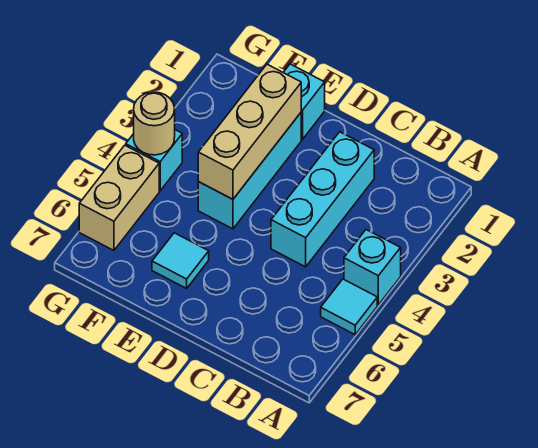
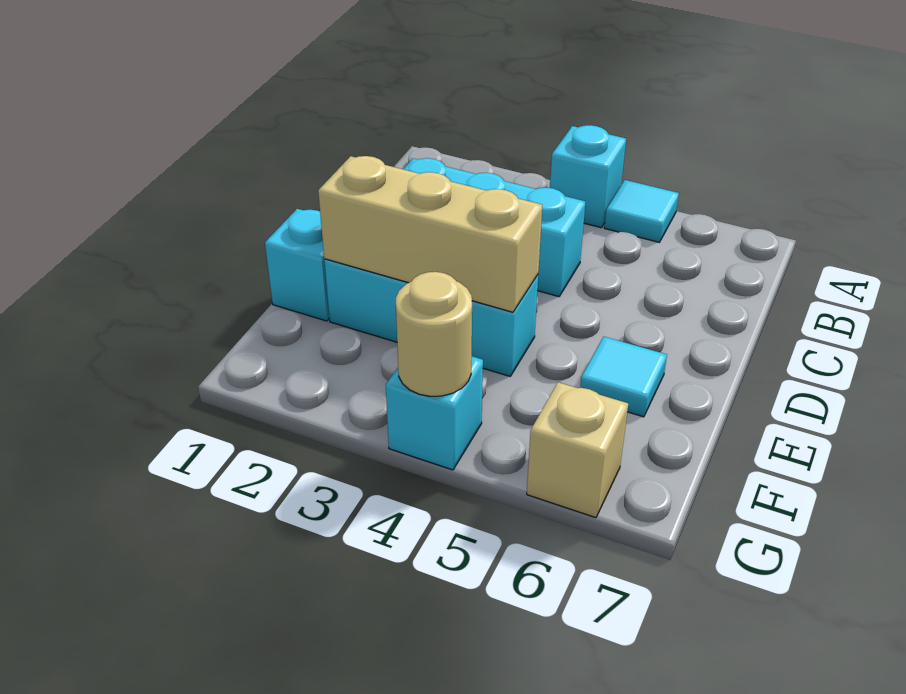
tan 1x2 brick [79,145,159,250] -> tan 1x1 brick [527,382,628,518]

